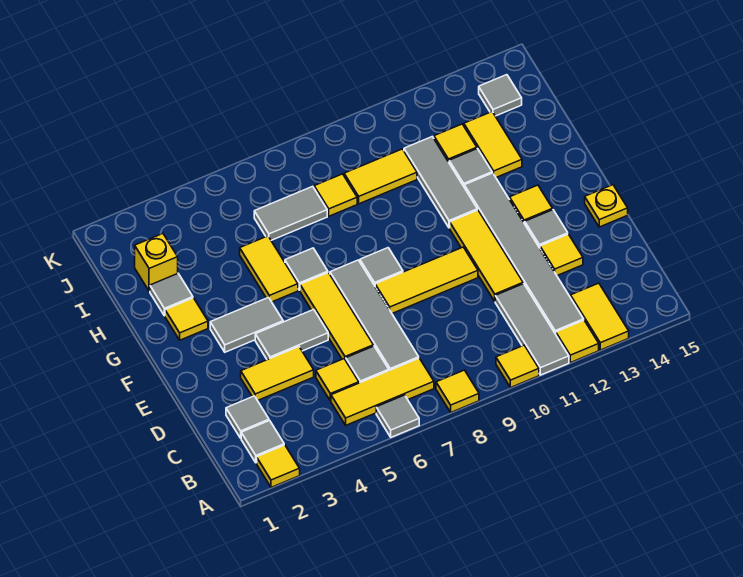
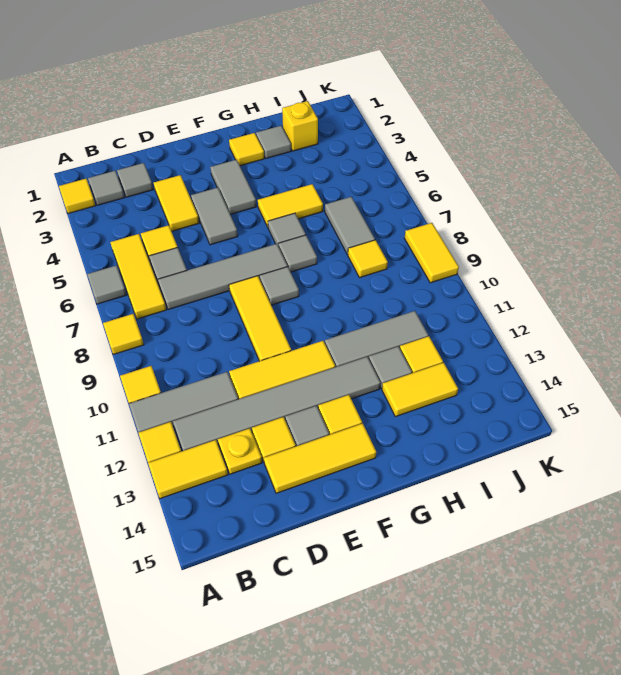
yellow 1x3 tile [300,273,374,360] -> yellow 1x3 tile moved to [264,423,376,493]
yellow 1x1 plate [585,185,628,227] -> yellow 1x1 plate moved to [218,428,262,474]
yellow 1x2 tile [344,149,417,204] -> yellow 1x2 tile moved to [404,223,459,283]
grey 1x1 tile [479,75,522,116] -> grey 1x1 tile moved to [279,235,317,272]

